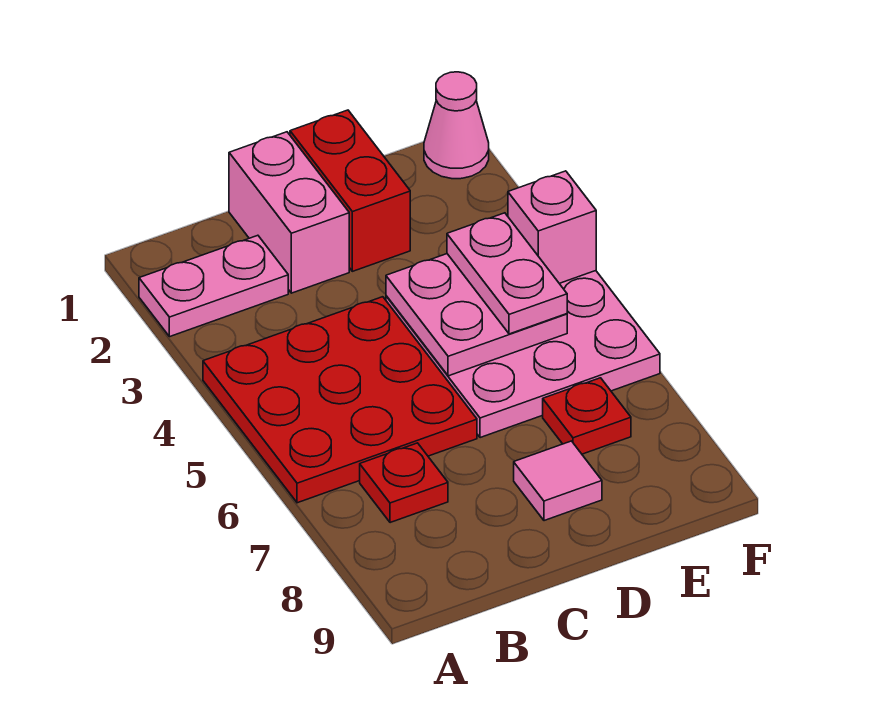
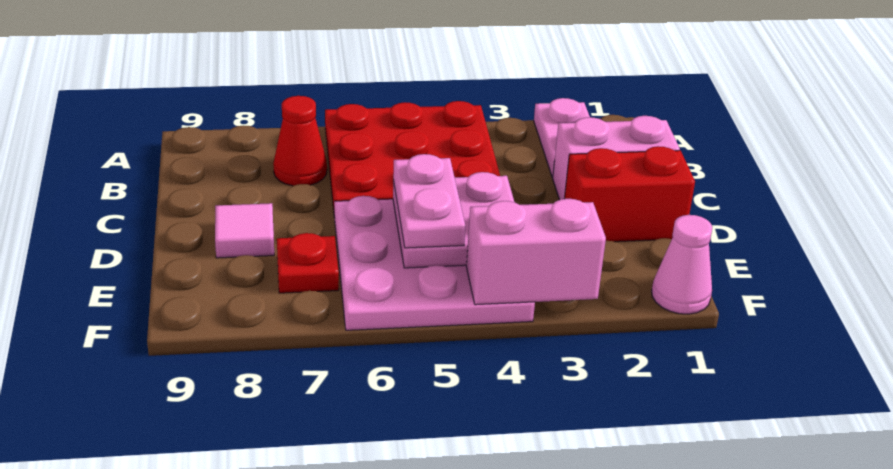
red 1x1 plate [360,443,448,523] -> red 1x1 cone [273,96,327,186]
pink 1x2 plate [447,213,567,334] -> pink 1x2 plate turned to [393,154,465,248]
pink 1x1 brick [508,171,596,283] -> pink 1x2 brick [467,199,606,305]

